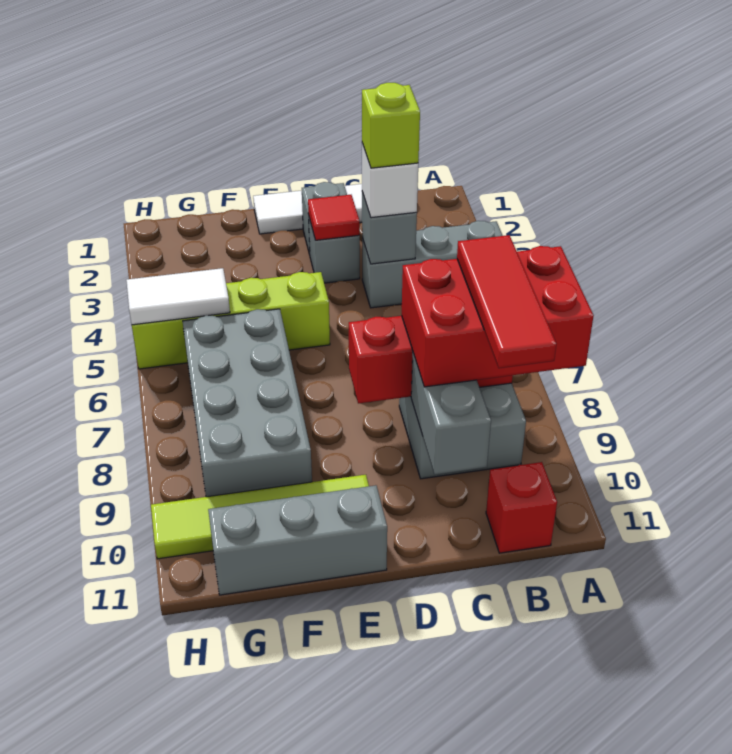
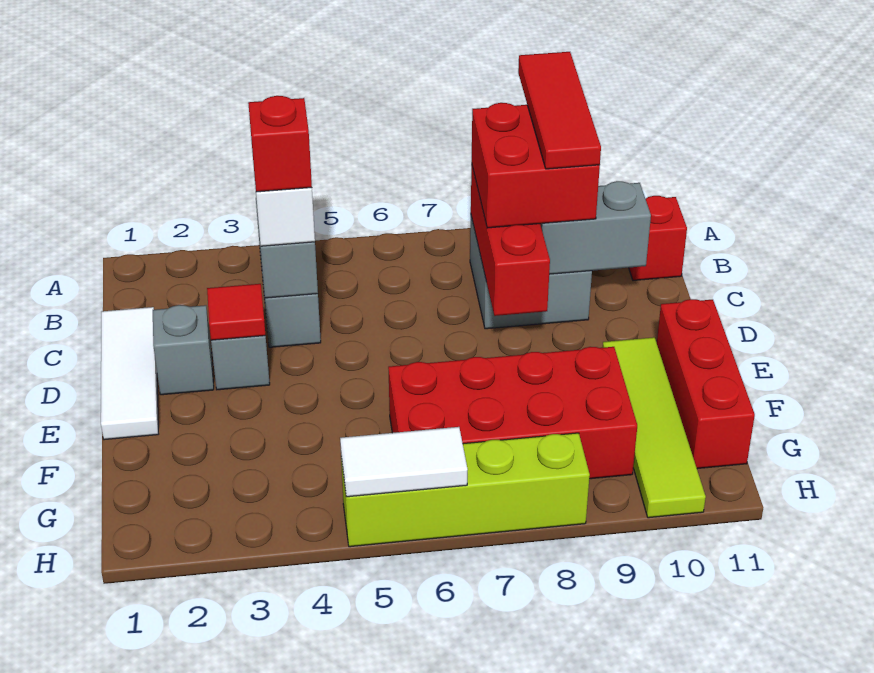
red 2x3 brick [402,246,594,387] -> red 2x2 brick [472,103,600,228]
red 1x3 tile [457,235,556,368] -> red 1x3 tile turned to [518,52,601,169]
lime 1x1 brick [362,83,420,168] -> red 1x1 brick [248,96,312,192]
lime 1x4 brick [132,272,330,369] -> lime 1x4 brick turned to [341,433,590,547]
grey 1x3 brick [208,485,387,595] -> red 1x3 brick [657,299,755,469]
grey 2x4 brick [183,309,312,497] -> red 2x4 brick [388,347,637,479]
white 1x2 tile [126,268,230,325] -> white 1x2 tile turned to [340,427,468,497]

